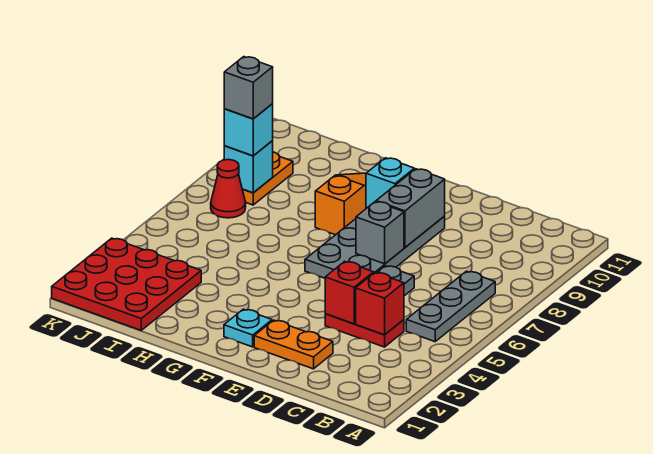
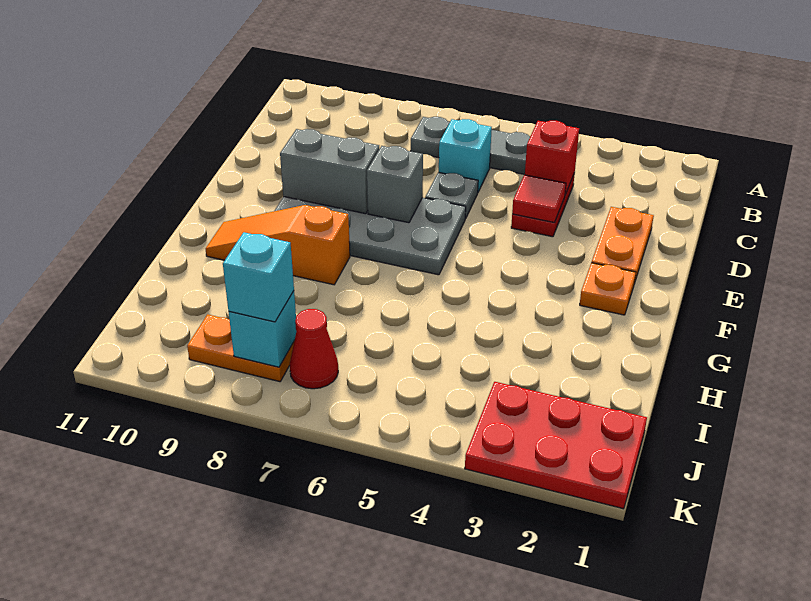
red 1x1 brick [325,261,374,324] -> red 1x1 tile [512,175,566,223]
cyan 1x1 plate [224,309,272,347] -> orange 1x1 plate [580,263,636,315]
cyan 1x1 brick [366,158,415,208] -> cyan 1x1 brick moved to [439,119,492,192]
red 3x3 plate [52,238,201,330] -> red 2x3 plate [465,382,647,509]
grey 1x1 brick [224,57,273,119] -> none

